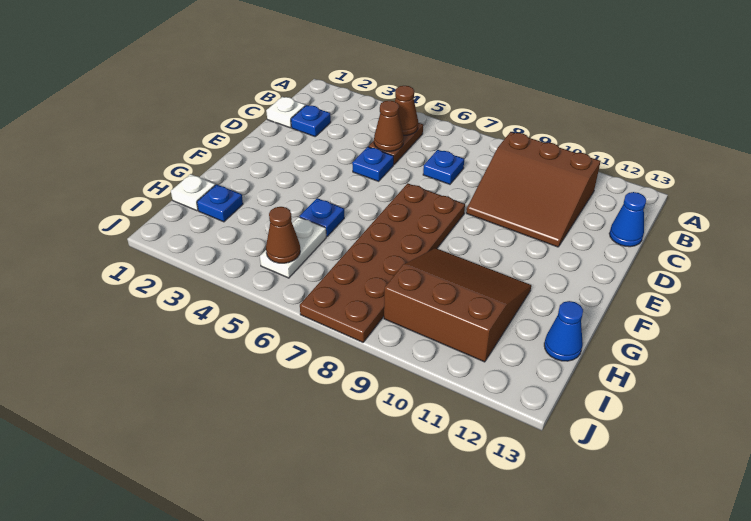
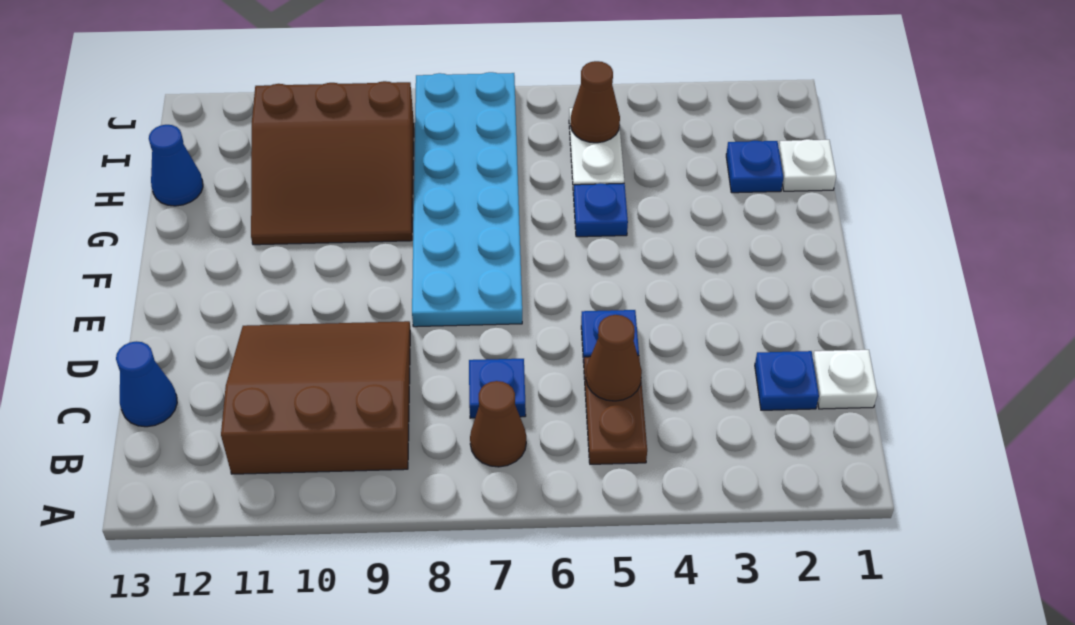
brown 1x1 cone [395,86,418,135] -> brown 1x1 cone moved to [470,381,526,467]
brown 2x6 plate [300,183,465,342] -> cyan 2x6 plate [412,72,522,327]

